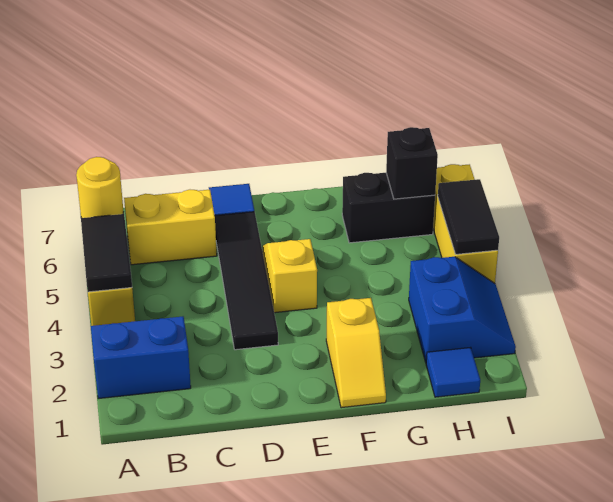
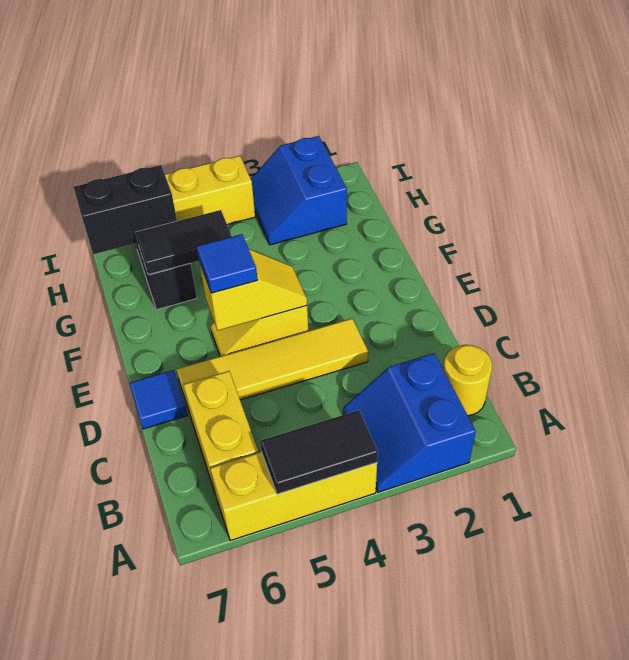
yellow 1x1 round brick [76,157,124,218] -> yellow 1x1 round brick moved to [443,345,492,416]
black 1x4 tile [215,212,278,350] -> yellow 1x4 tile [176,319,368,410]
yellow 1x2 slope [326,298,386,408] -> yellow 1x2 slope moved to [199,249,307,330]
blue 1x1 tile [426,347,480,397] -> blue 1x1 tile moved to [196,234,258,293]
blue 2x2 slope [409,257,516,362] -> blue 2x2 slope turned to [251,136,347,245]
black 1x1 brick [386,127,438,199] -> black 1x2 brick [74,165,177,254]
black 1x2 tile [438,179,499,255] -> black 1x2 tile moved to [135,210,232,275]

